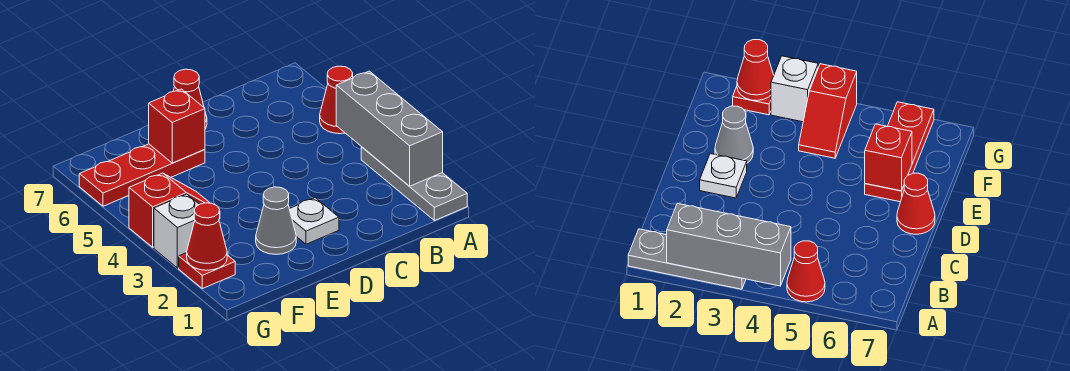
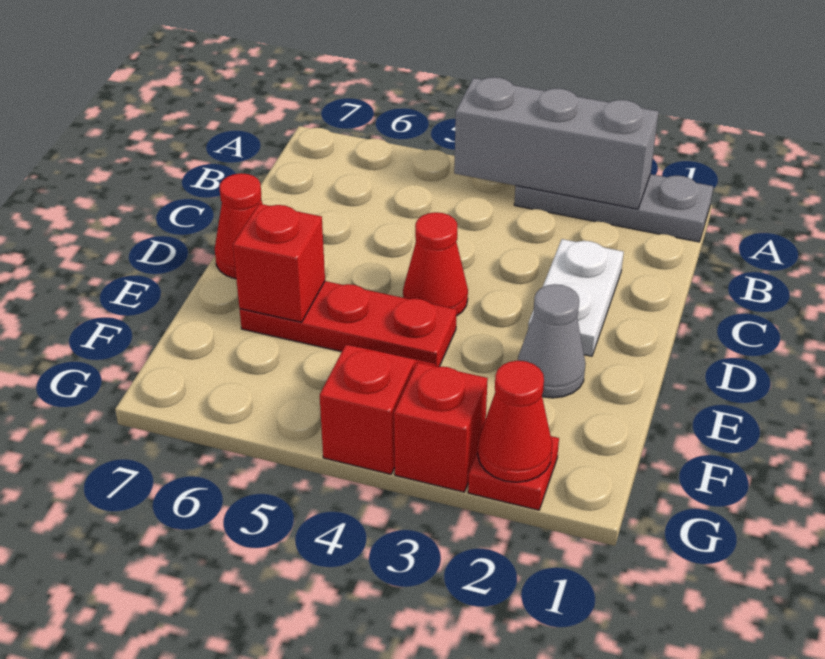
red 1x1 cone [320,66,353,134] -> red 1x1 cone moved to [403,212,468,316]
white 1x1 plate [290,198,339,244] -> white 1x2 plate [528,239,624,356]
red 1x3 plate [79,144,205,206] -> red 1x3 plate turned to [240,281,457,367]
white 1x1 brick [154,194,199,268] -> red 1x1 brick [394,362,488,492]

